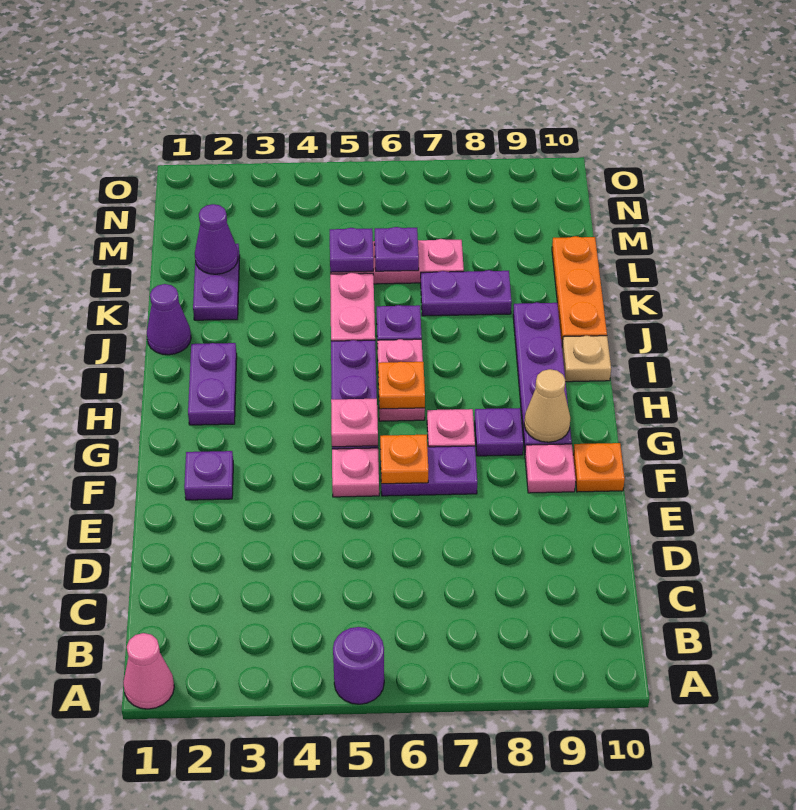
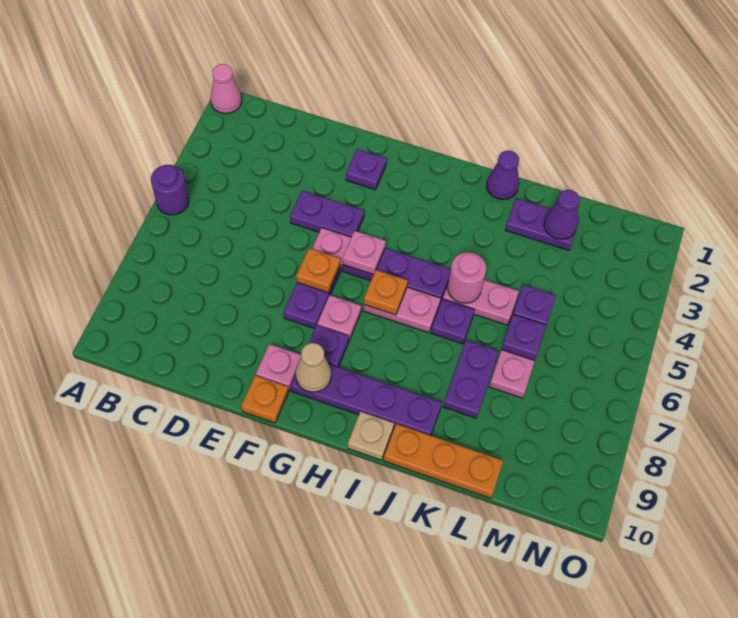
purple 1x2 plate [188,343,237,425] -> purple 1x2 plate moved to [290,191,364,237]
none -> pink 1x1 round brick [447,252,486,303]

